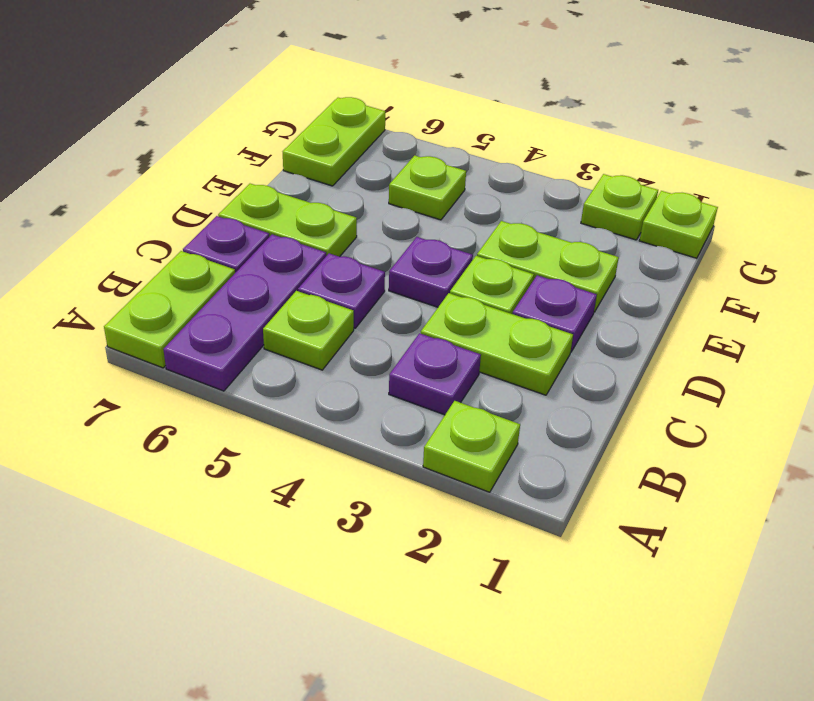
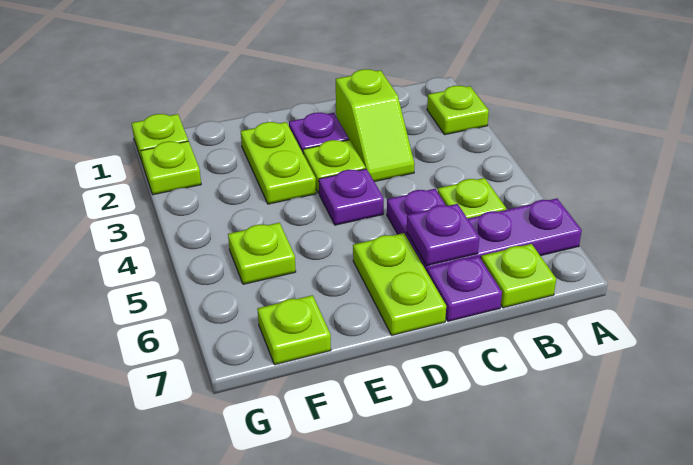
lime 1x2 plate [104,251,235,368] -> lime 1x1 plate [481,244,556,308]
purple 1x1 plate [389,333,481,415] -> purple 1x1 plate moved to [407,204,479,266]
lime 1x2 plate [421,293,573,395] -> lime 1x2 slope [336,69,415,182]
lime 1x2 plate [283,97,385,186] -> lime 1x1 plate [257,295,331,365]

